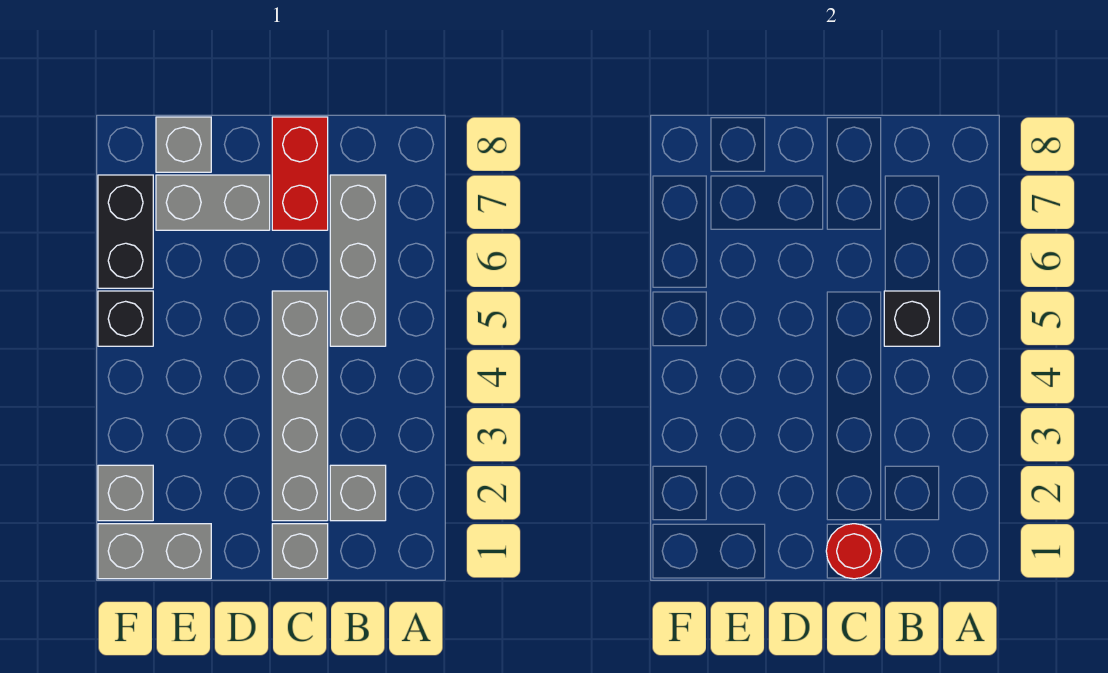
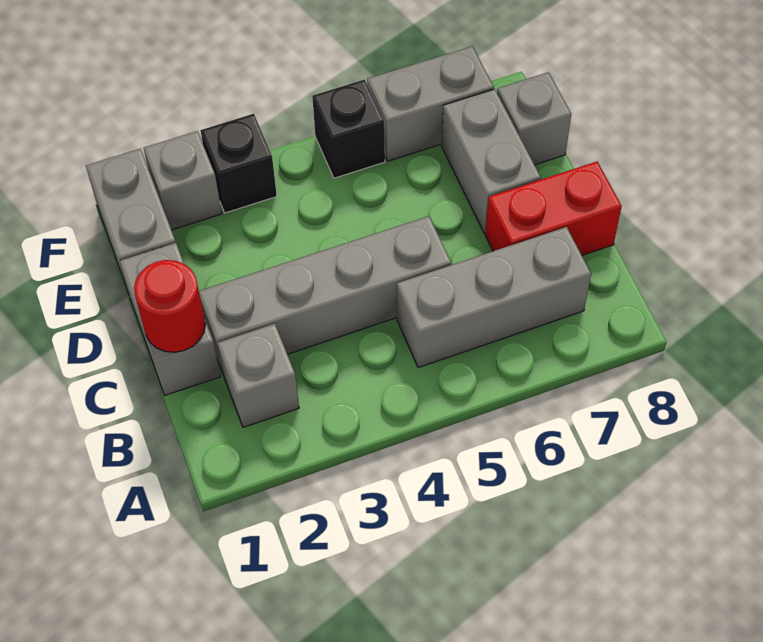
black 1x1 brick [884,291,940,346] -> black 1x1 brick moved to [200,114,277,213]
grey 1x1 brick [272,524,328,579] -> grey 1x2 brick [120,243,221,395]
black 1x2 brick [98,175,153,288] -> grey 1x2 brick [367,46,494,161]

